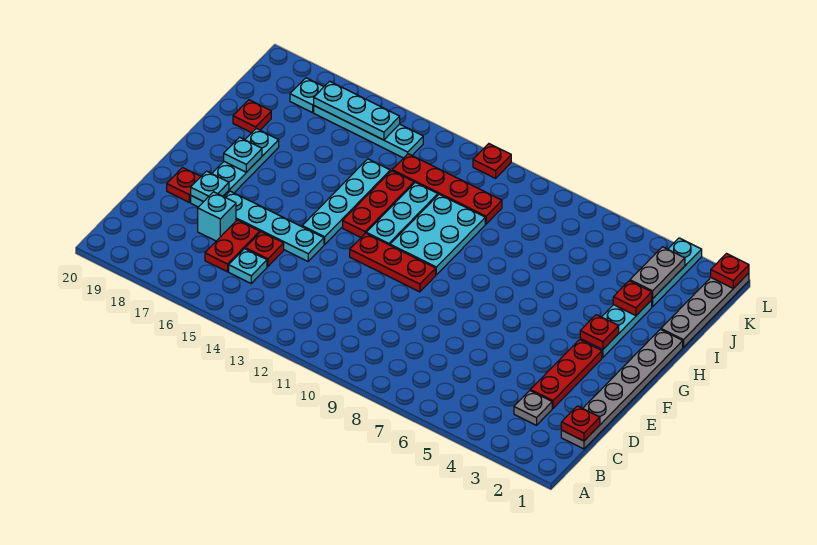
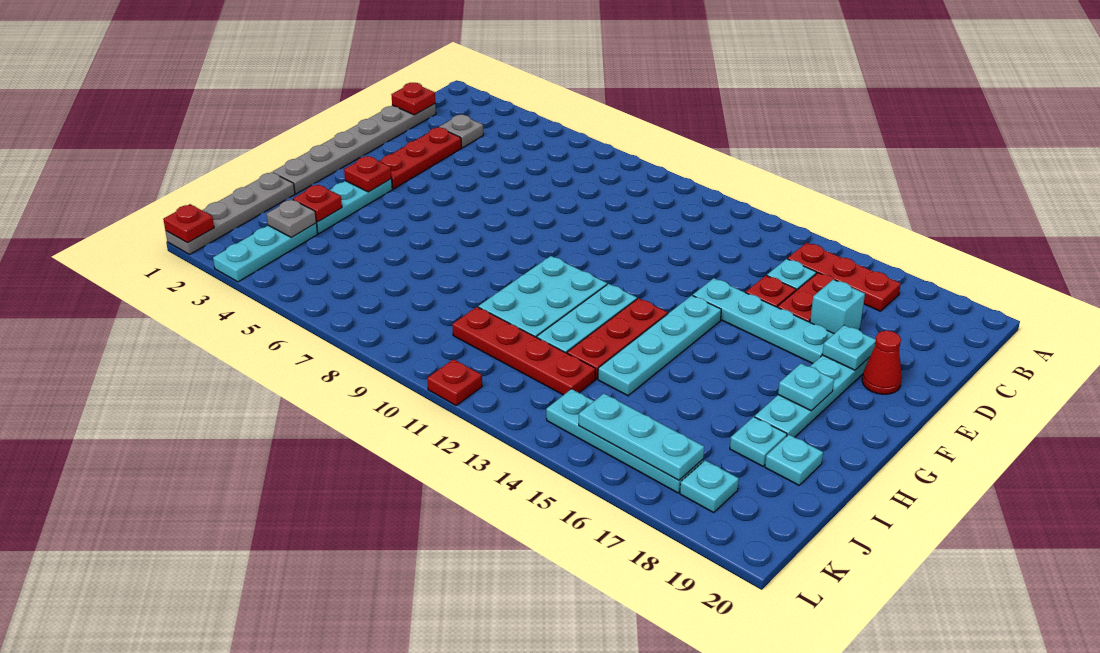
red 1x1 plate [167,168,201,202] -> red 1x1 cone [862,331,902,394]
red 1x3 plate [350,233,436,292] -> red 1x3 plate moved to [788,243,901,311]
none -> cyan 1x1 plate [730,417,787,466]
red 1x1 plate [233,100,271,133] -> cyan 1x1 plate [765,435,823,485]
grey 1x2 plate [630,247,685,299] -> grey 1x1 plate [266,199,316,237]

